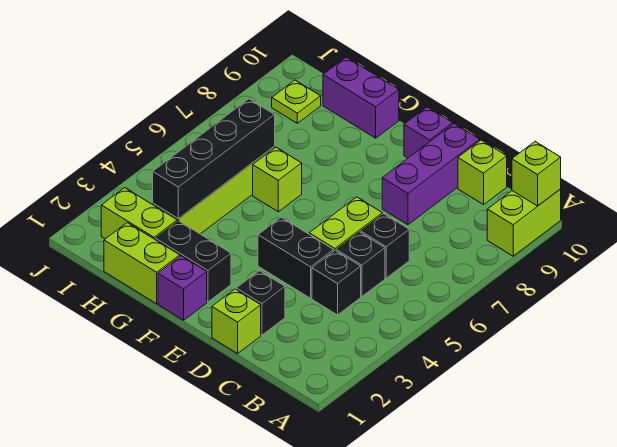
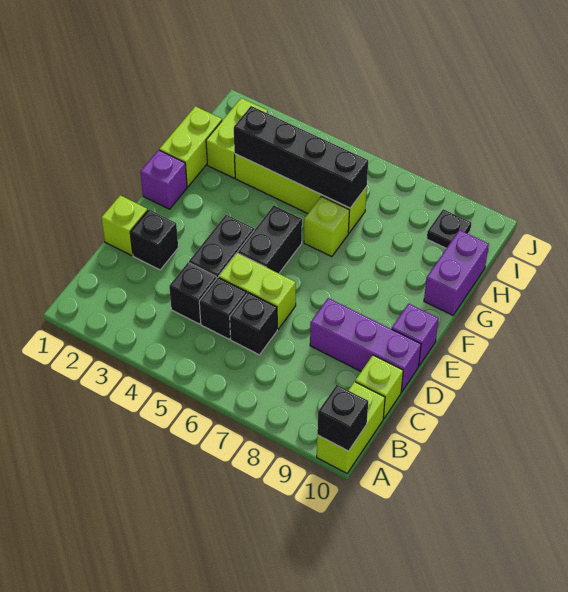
lime 1x2 brick [487,189,561,256] -> lime 1x2 brick turned to [317,382,385,473]
lime 1x1 brick [512,142,561,206] -> black 1x1 brick [317,385,368,451]
black 1x2 brick [155,221,231,302] -> black 1x2 brick moved to [238,206,302,273]
lime 1x1 plate [272,80,321,123] -> black 1x1 plate [427,209,472,248]

